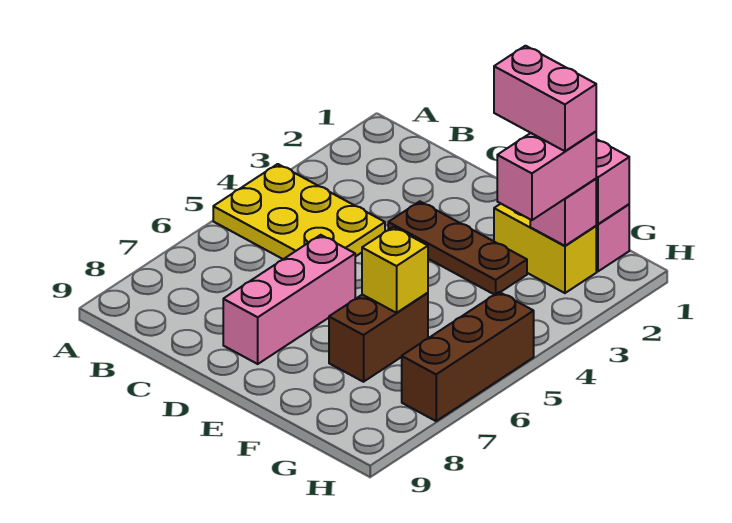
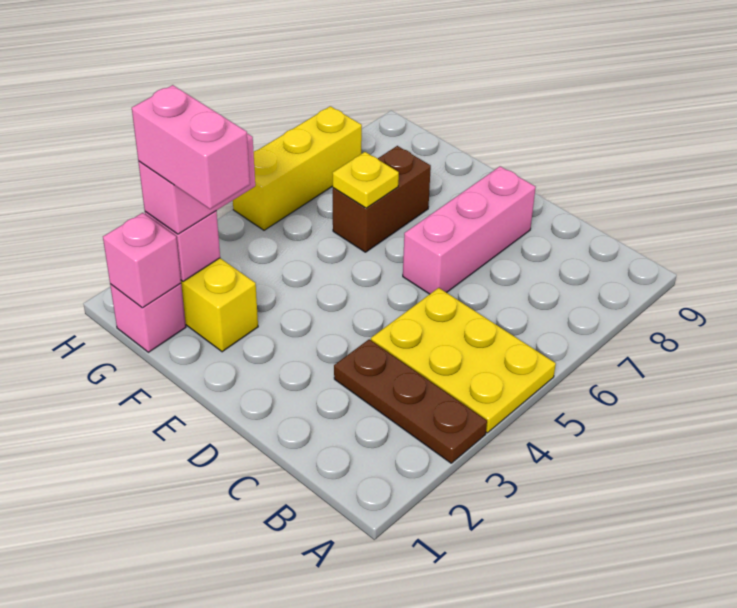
brown 1x3 plate [388,201,527,295] -> brown 1x3 plate moved to [334,339,487,463]
yellow 1x1 brick [362,227,428,313] -> yellow 1x1 plate [333,152,399,208]
brown 1x3 brick [402,292,534,421] -> yellow 1x3 brick [233,106,362,230]

